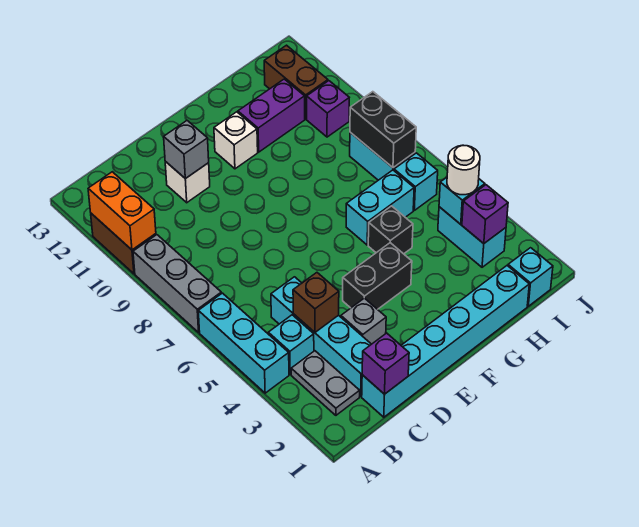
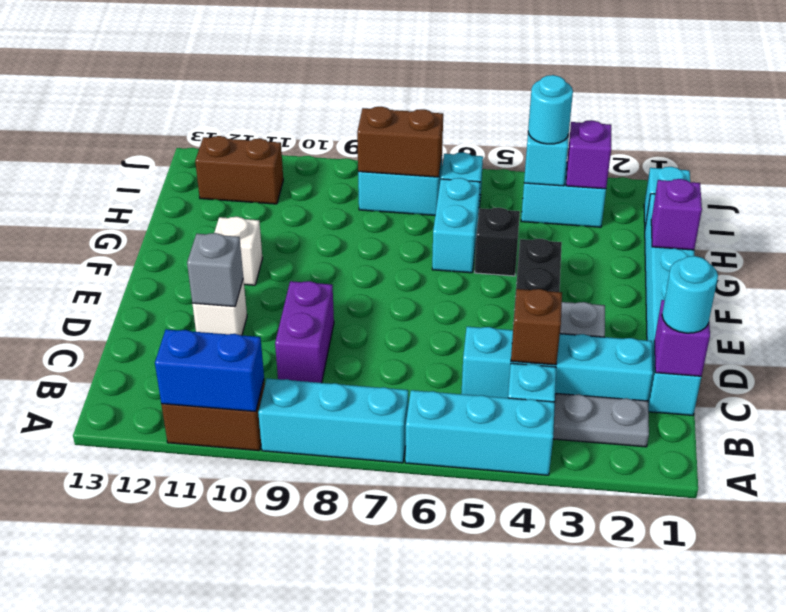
grey 1x3 brick [133,235,221,332] -> cyan 1x3 brick [258,378,408,463]
orange 1x2 brick [88,172,156,250] -> blue 1x2 brick [155,329,264,412]
none -> cyan 1x1 round brick [662,256,718,333]
purple 1x2 brick [238,79,305,152] -> purple 1x2 brick moved to [275,281,334,383]
white 1x1 round brick [447,145,480,195] -> cyan 1x1 round brick [528,75,573,144]
black 1x2 brick [350,92,416,168] -> brown 1x2 brick [357,107,443,177]
purple 1x1 brick [307,81,349,137] -> purple 1x1 brick moved to [651,179,702,250]

